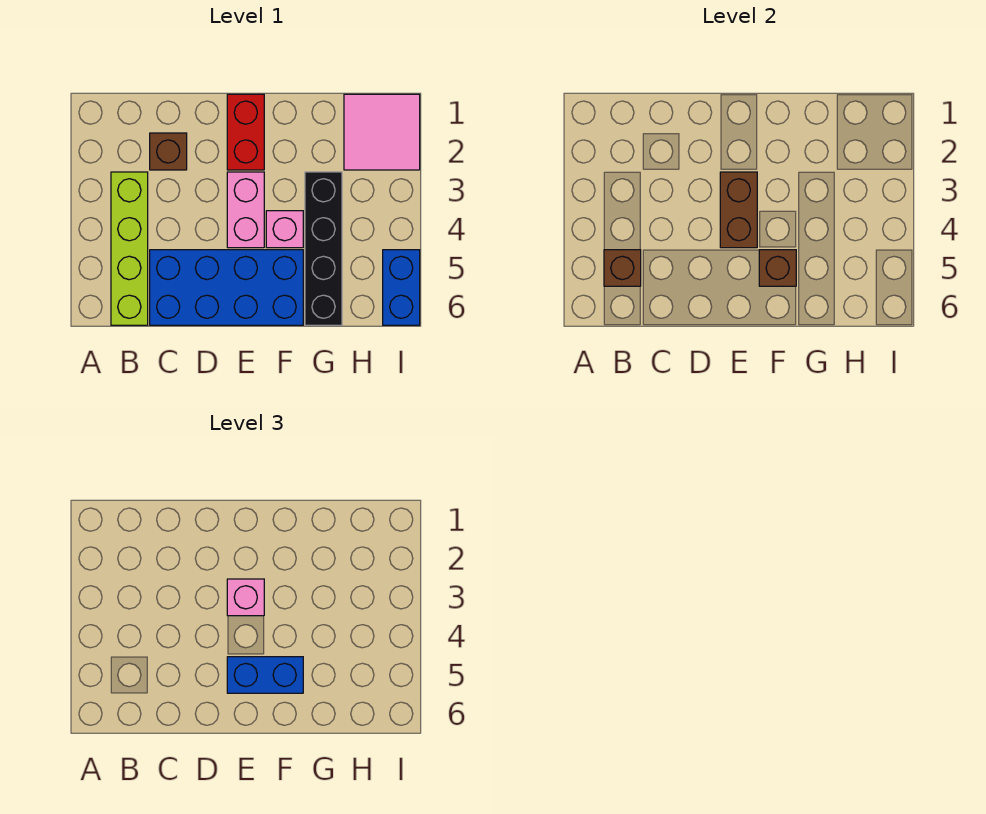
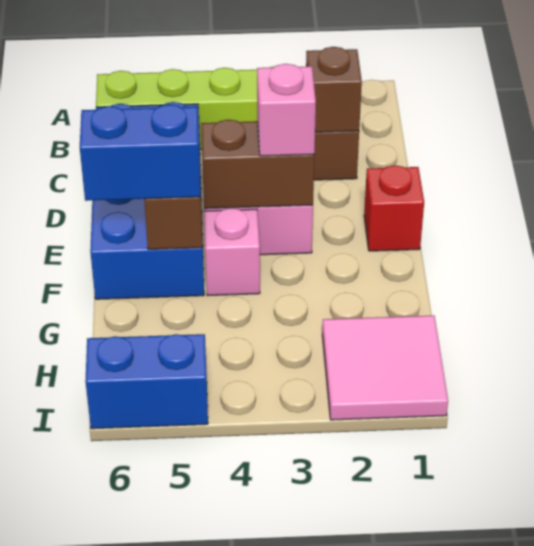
brown 1x1 brick [604,250,641,286] -> brown 1x1 brick moved to [306,47,362,132]
red 1x2 brick [227,94,264,170] -> red 1x1 brick [364,165,424,251]
blue 1x2 brick [227,657,303,693] -> blue 1x2 brick turned to [80,104,201,201]
black 1x4 brick [305,172,342,325] -> none

